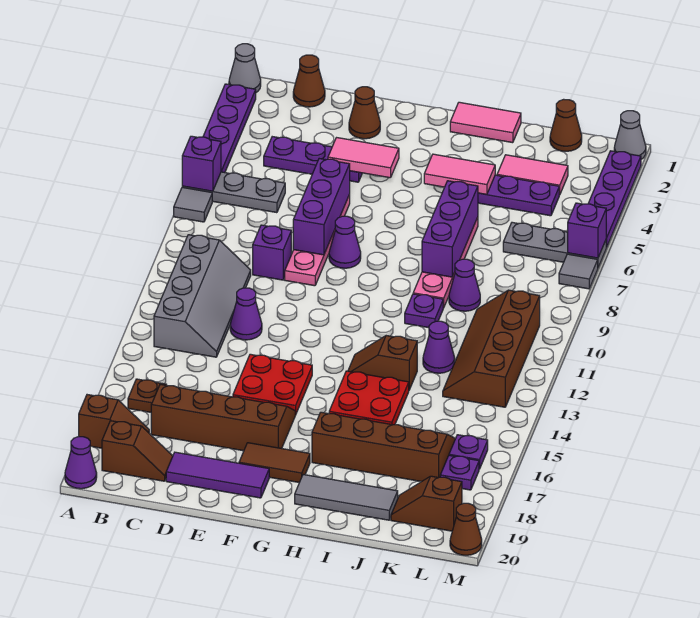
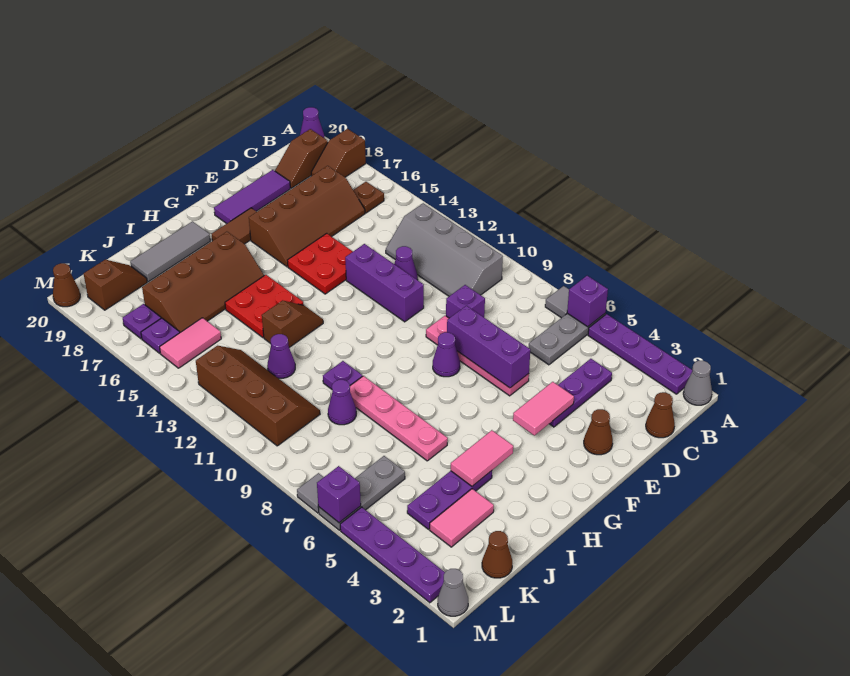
pink 1x2 tile [450,102,521,143] -> pink 1x2 tile moved to [160,318,221,368]
purple 1x3 brick [422,181,478,277] -> purple 1x3 brick moved to [345,244,424,322]

